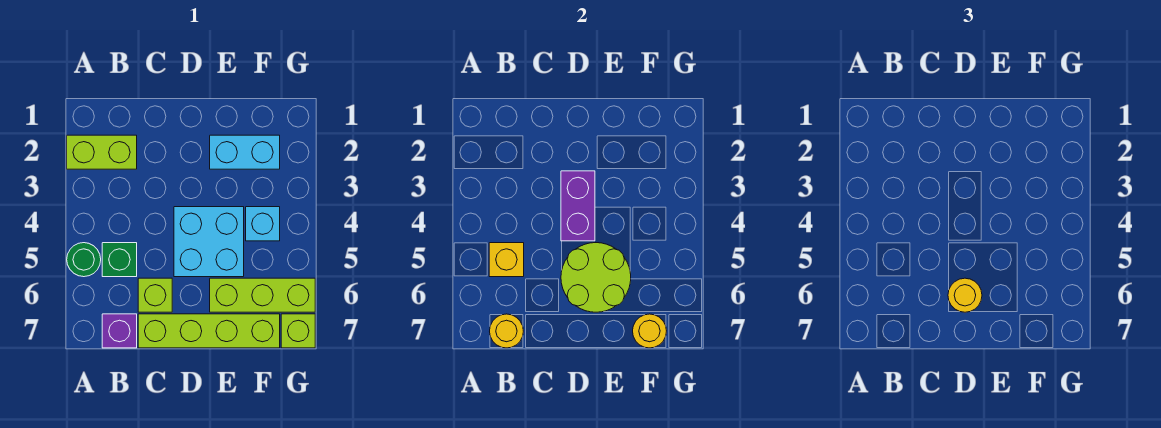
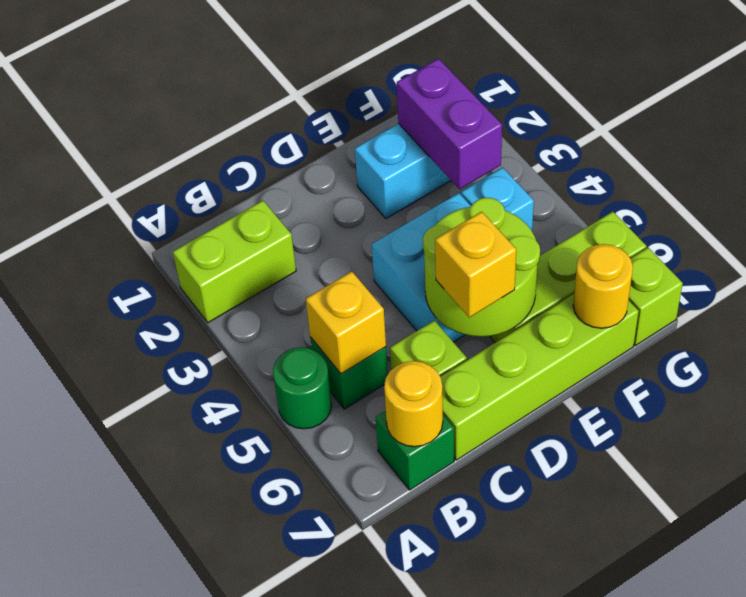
purple 1x1 brick [102,314,137,348] -> green 1x1 brick [376,411,454,490]
purple 1x2 brick [561,171,595,241] -> purple 1x2 brick moved to [397,59,502,189]
yellow 1x1 round brick [948,278,982,312] -> yellow 1x1 brick [435,212,516,317]

